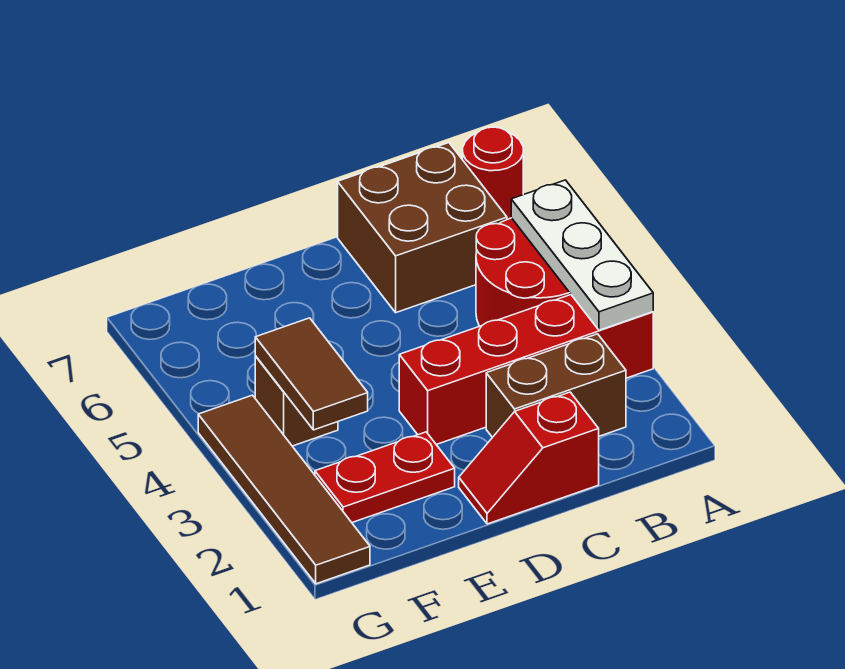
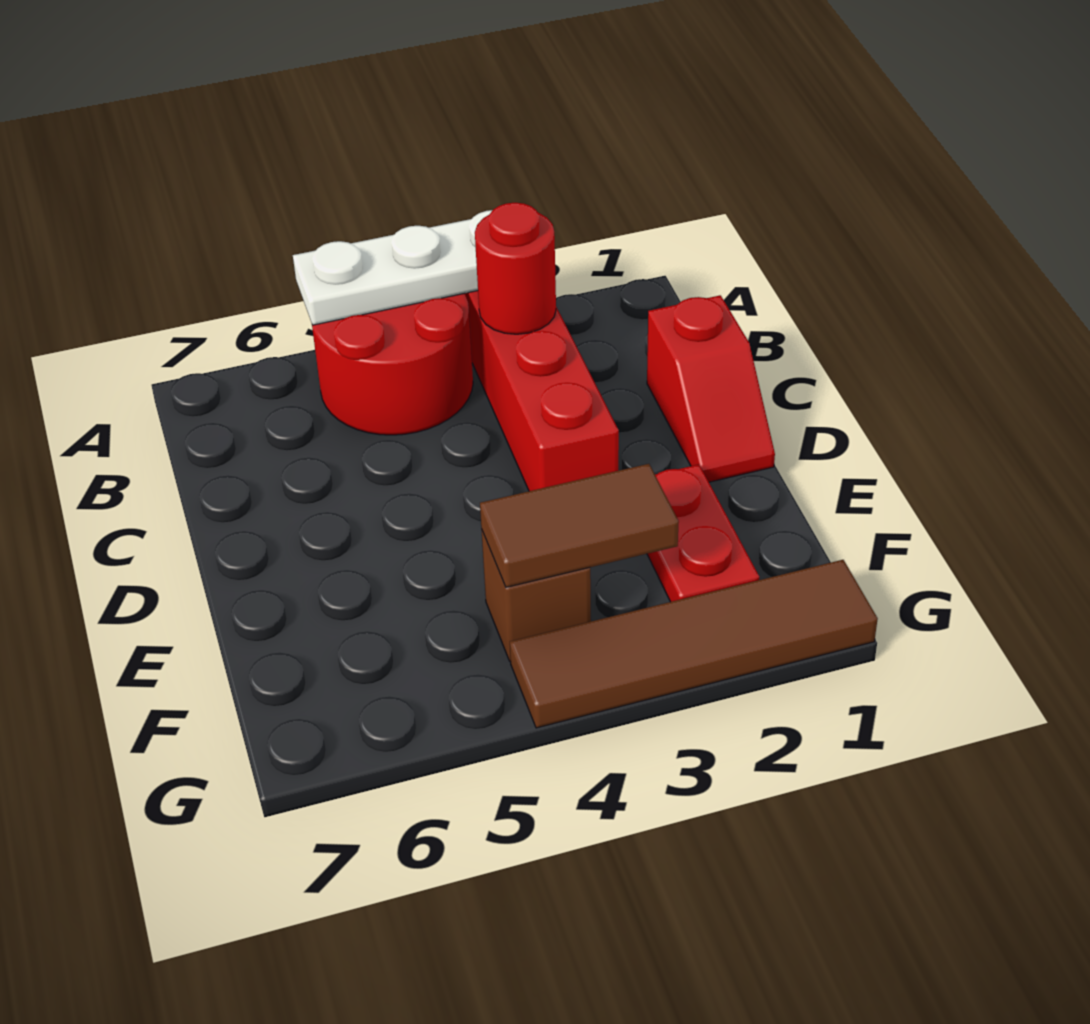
red 1x1 round brick [463,127,523,219] -> red 1x1 round brick moved to [475,203,556,334]
brown 1x2 brick [486,334,626,437] -> none
brown 2x2 brick [338,143,507,313] -> none

